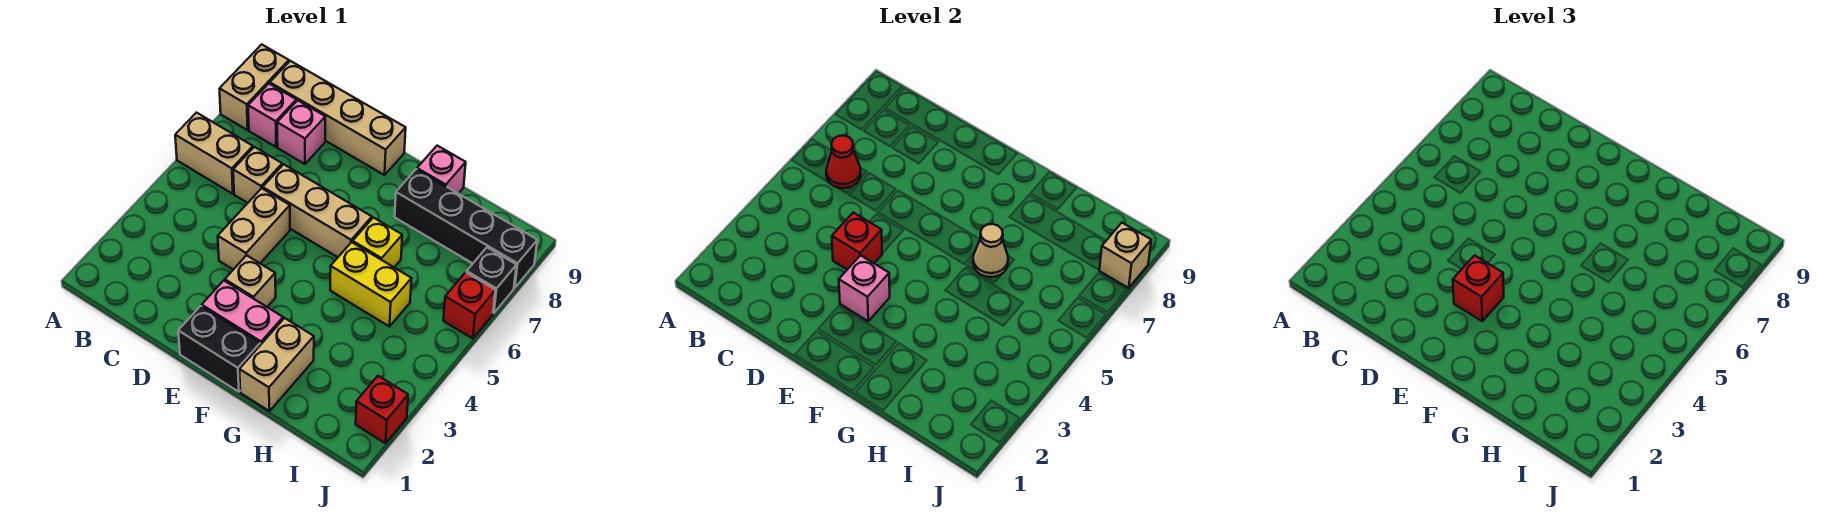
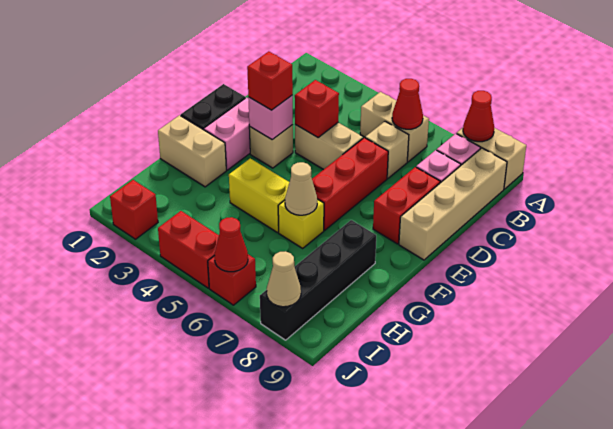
tan 1x2 brick [175,113,253,194] -> tan 1x2 brick turned to [360,92,429,162]
none -> red 1x1 cone [463,91,494,142]
tan 1x3 brick [263,164,372,257] -> red 1x3 brick [312,138,388,230]
none -> red 1x2 brick [373,167,440,244]
yellow 1x2 brick [330,242,412,327] -> yellow 1x2 brick turned to [229,158,289,233]
pink 1x1 brick [417,146,466,193] -> none
none -> red 1x2 brick [158,211,219,288]
none -> red 1x1 cone [215,217,248,272]
black 1x1 brick [467,247,517,313] -> none
tan 1x1 brick [1099,223,1151,288] -> tan 1x1 cone [267,251,301,307]

